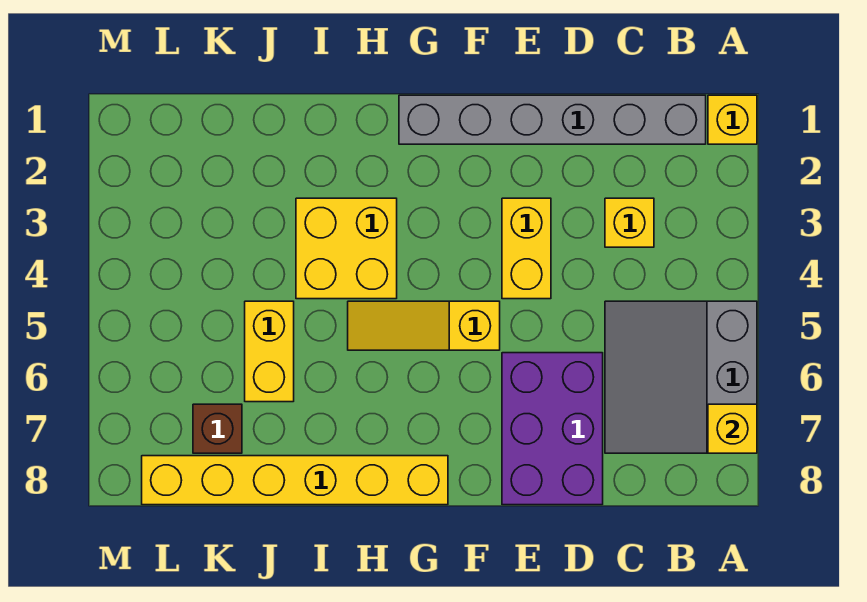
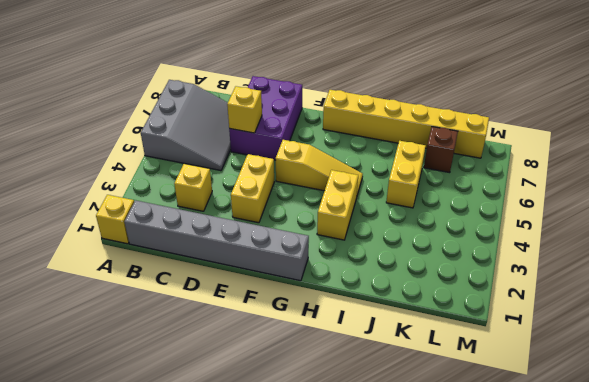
yellow 1x1 brick [708,404,757,453] -> yellow 1x1 brick moved to [227,86,262,133]
yellow 2x2 brick [296,198,397,299] -> yellow 1x2 brick [317,170,358,240]

